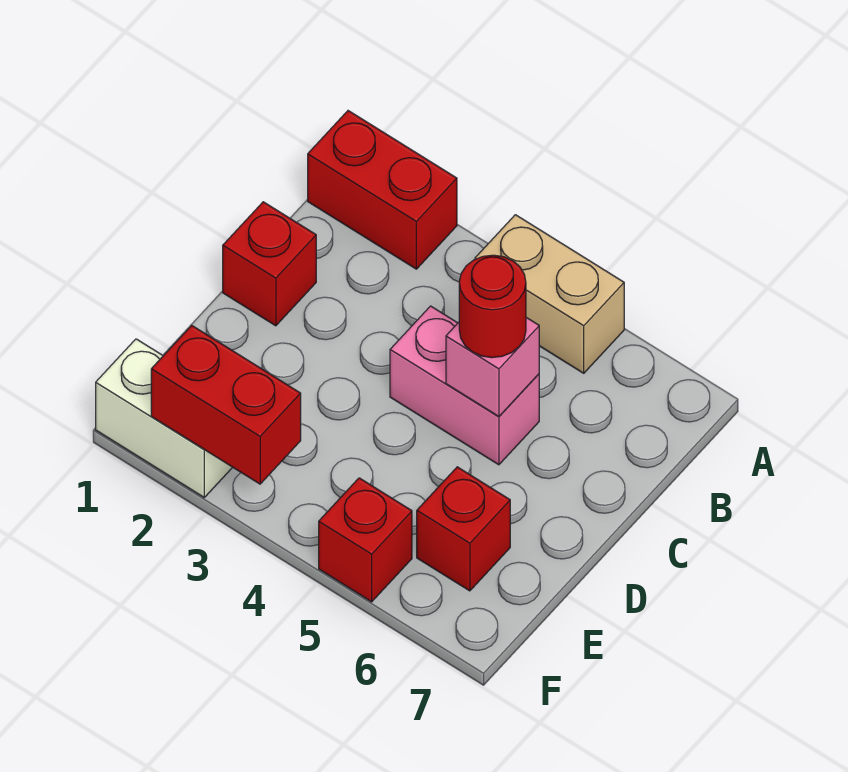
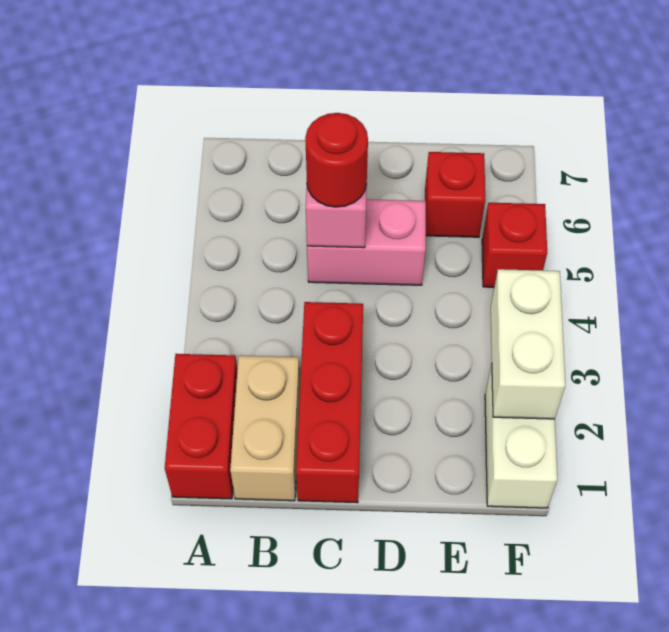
tan 1x2 brick [475,215,624,373] -> tan 1x2 brick moved to [230,356,300,501]
red 1x1 brick [223,202,316,326] -> red 1x3 brick [296,302,363,503]
pink 1x2 brick [390,306,539,465] -> pink 1x2 brick turned to [307,199,426,285]
red 1x2 brick [151,326,301,484] -> white 1x2 brick [491,269,565,419]

